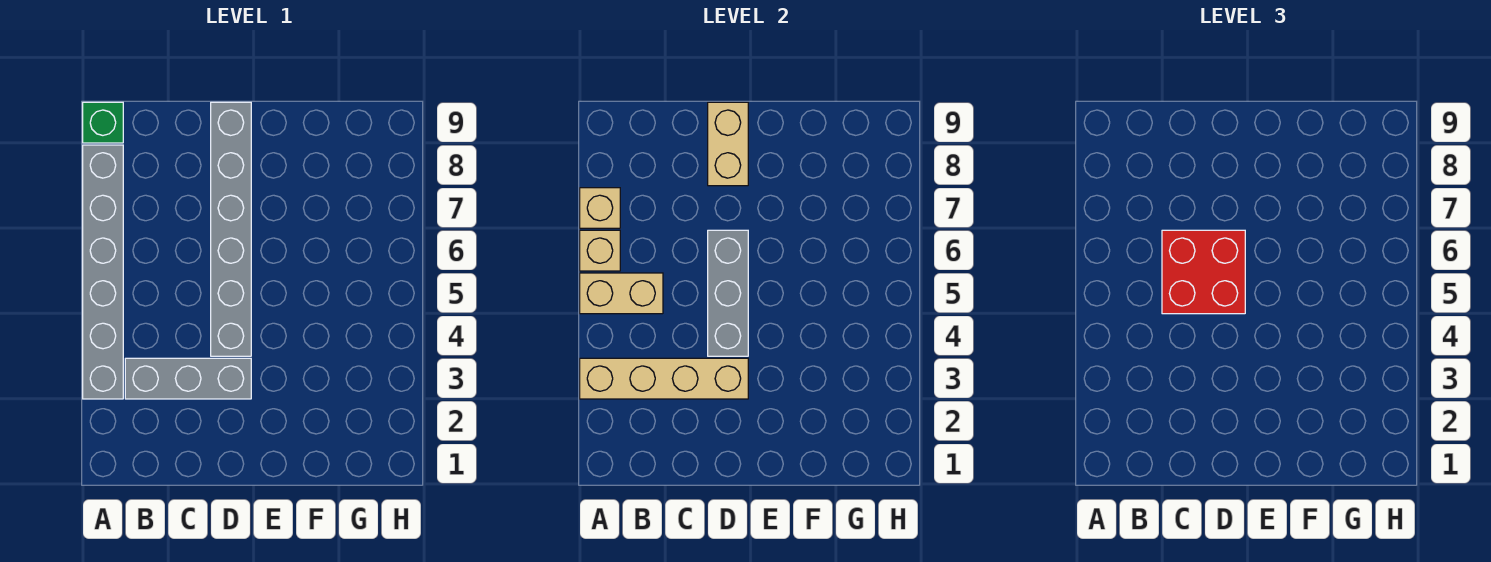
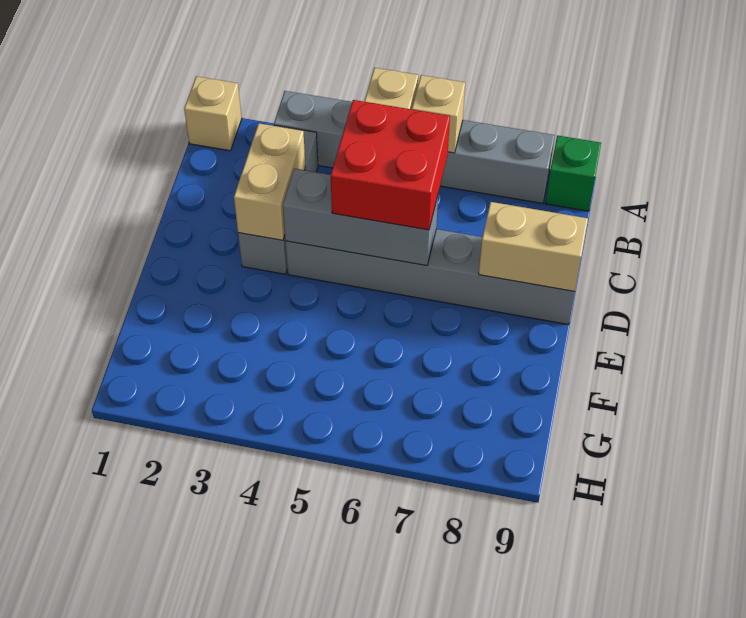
tan 1x4 brick [580,358,748,399] -> tan 1x2 brick [234,123,305,240]
tan 1x1 brick [580,188,620,228] -> tan 1x1 brick moved to [184,76,242,151]

